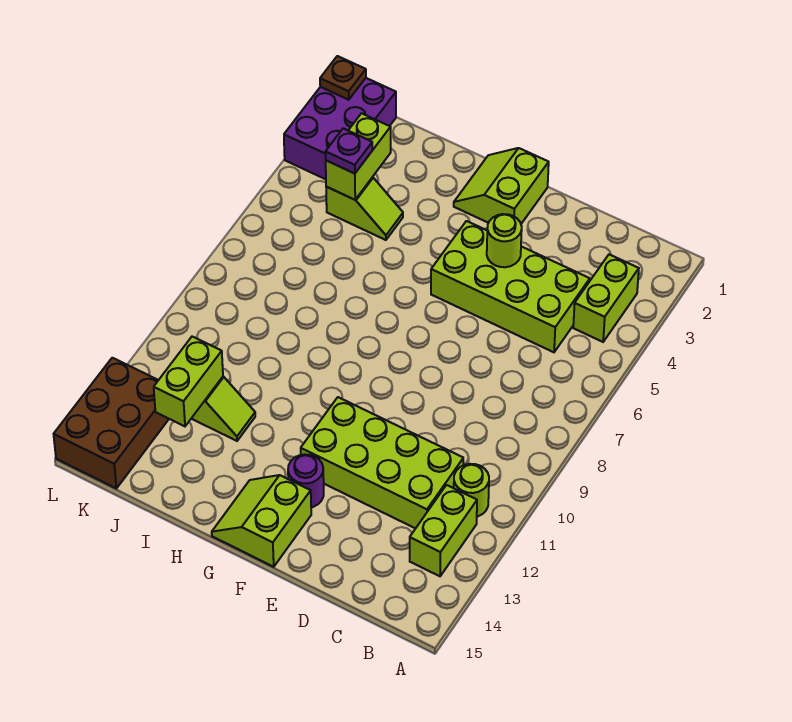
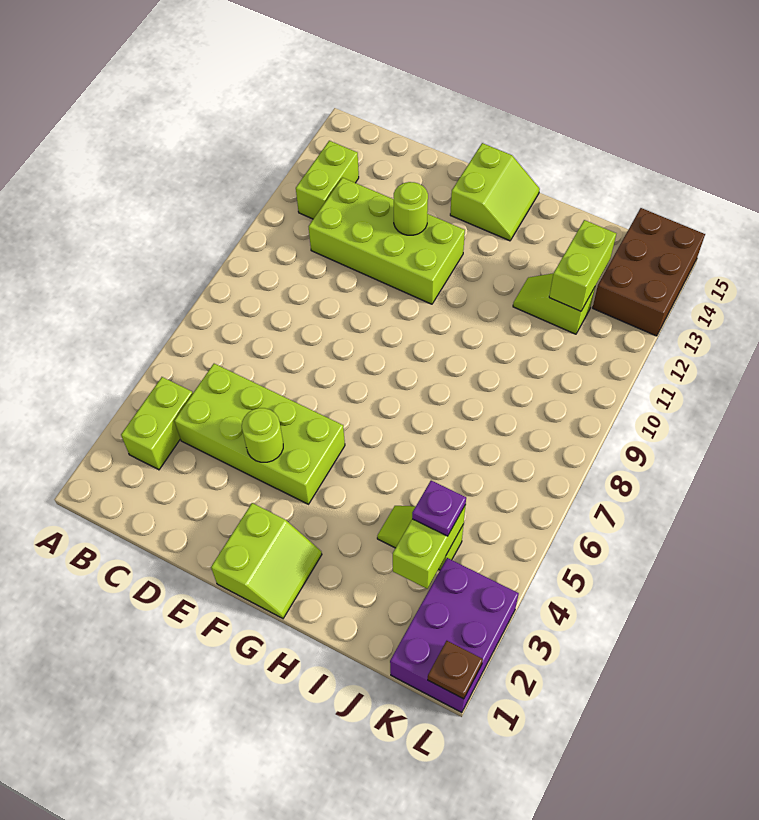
lime 1x1 round brick [454,464,489,517] -> lime 1x1 round brick moved to [394,182,428,235]
purple 1x1 round brick [288,454,324,507] -> none

